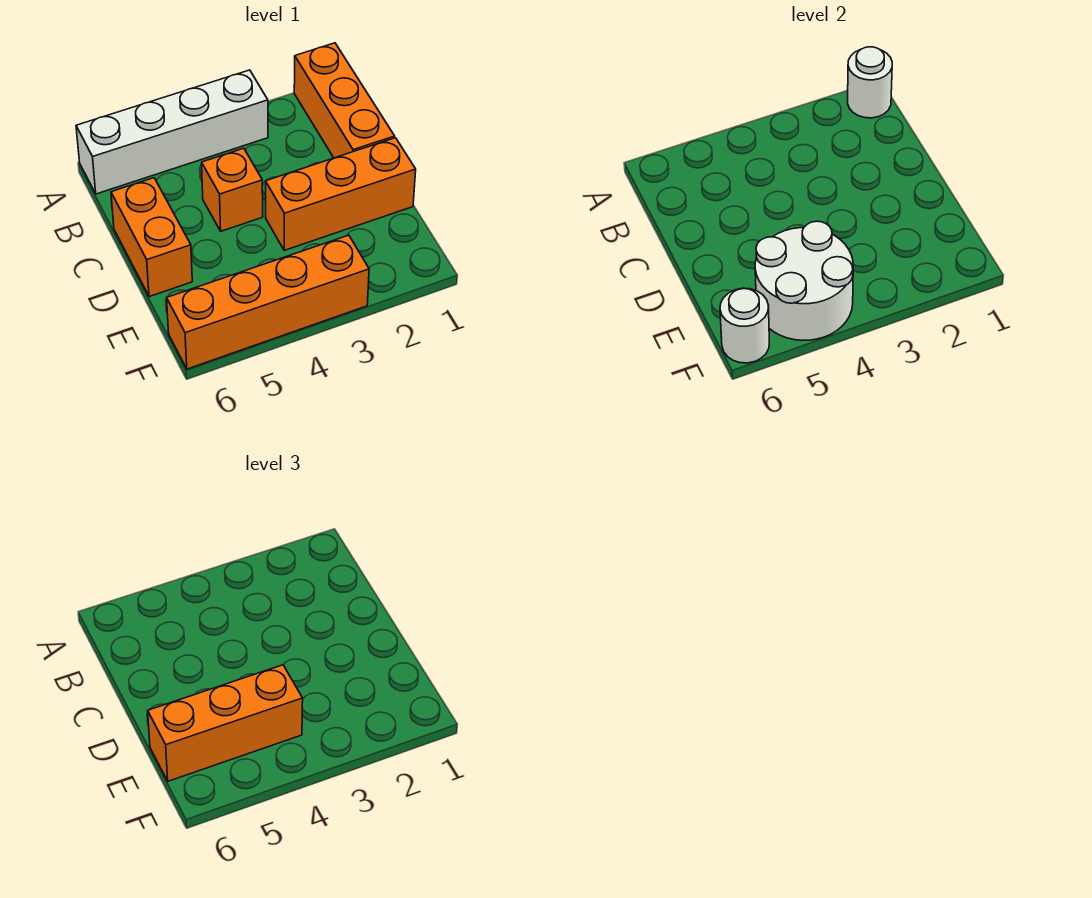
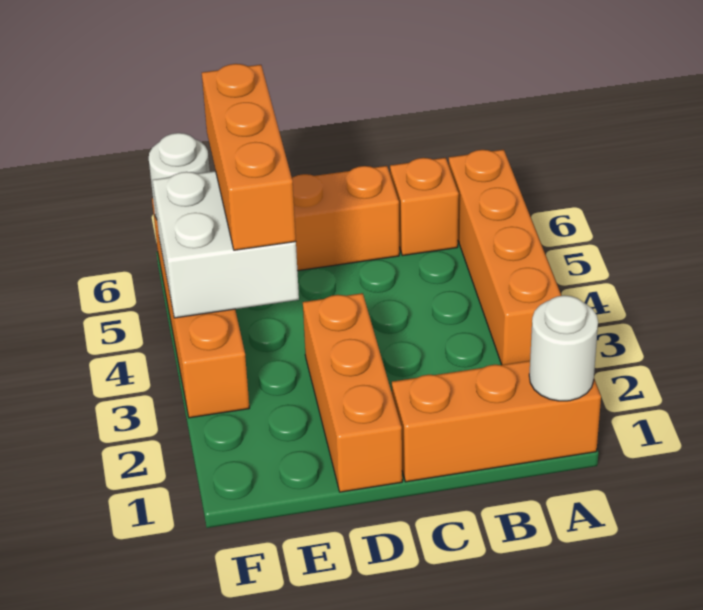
white 1x4 brick [76,70,268,194] -> orange 1x4 brick [449,150,561,365]
orange 1x1 brick [202,148,263,231] -> orange 1x1 brick moved to [390,158,459,256]
white 2x2 round brick [755,221,853,340] -> white 2x2 brick [153,171,299,318]

